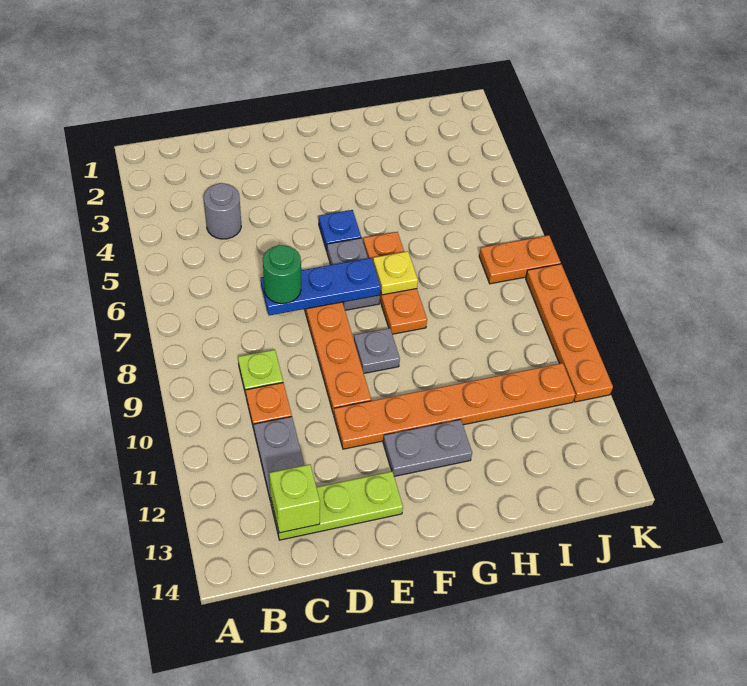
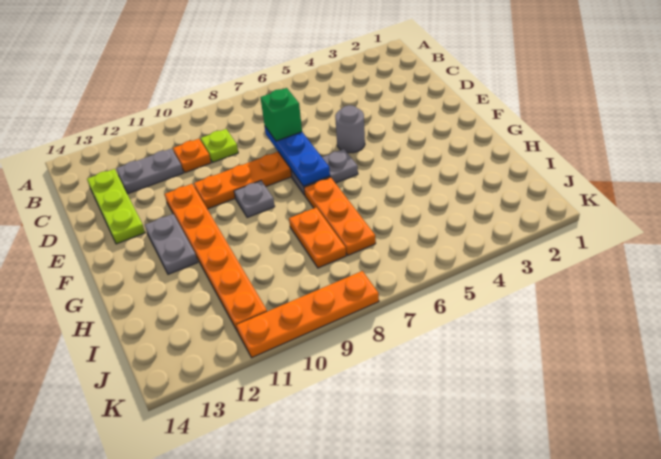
grey 1x1 round brick [204,183,241,239] -> grey 1x1 round brick moved to [335,105,365,153]
lime 1x1 brick [269,464,320,533] -> none
green 1x1 round brick [263,245,301,304] -> green 1x1 brick [260,88,302,141]
blue 1x1 plate [319,210,361,251] -> none
orange 1x3 plate [363,232,427,334] -> orange 1x3 plate turned to [304,177,376,255]
yellow 1x1 plate [373,251,418,295] -> none
orange 1x2 plate [479,235,561,284] -> orange 1x2 plate moved to [289,207,346,268]

